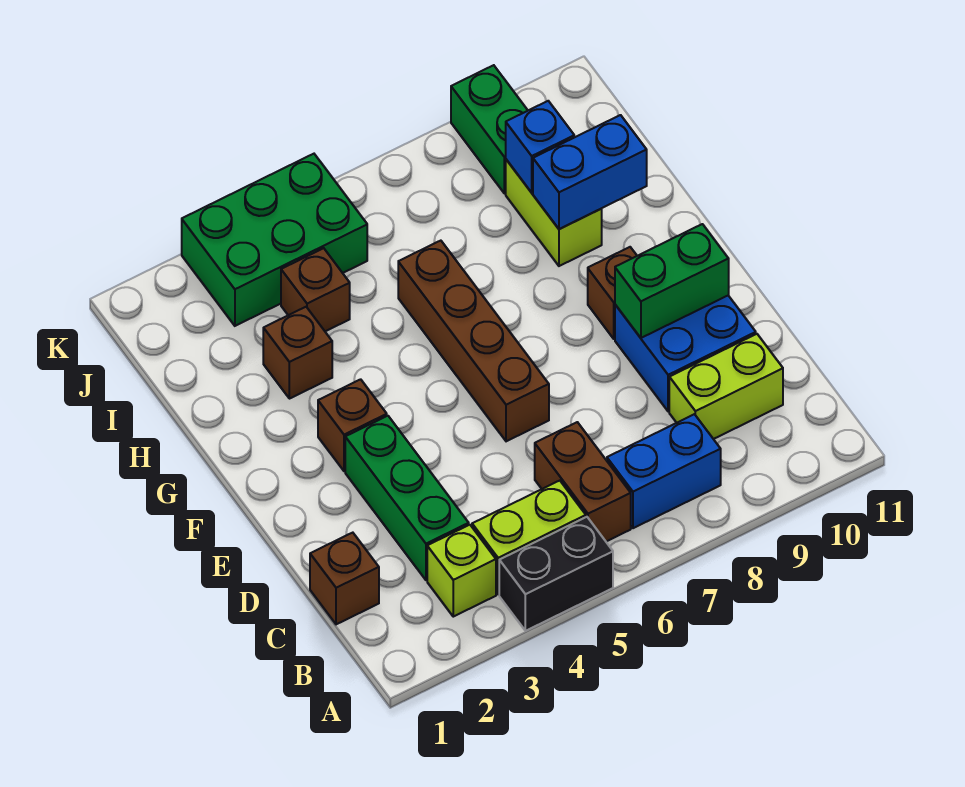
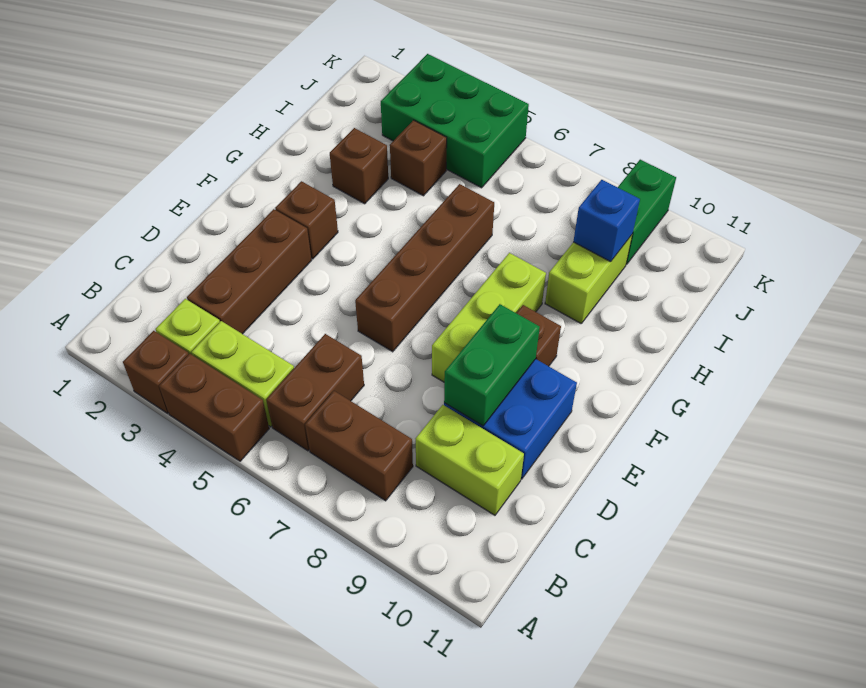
black 1x2 brick [499,517,613,631] -> brown 1x2 brick [159,354,269,461]
blue 1x2 brick [607,414,721,528] -> brown 1x2 brick [305,391,413,501]
brown 1x1 brick [310,533,379,624] -> brown 1x1 brick moved to [123,331,189,413]
green 1x3 brick [345,416,469,580] -> brown 1x3 brick [187,209,312,334]
none -> lime 1x3 brick [432,253,546,382]
green 1x2 brick [615,224,729,338] -> green 1x2 brick turned to [444,304,540,426]
blue 1x2 brick [533,115,647,229] -> none

